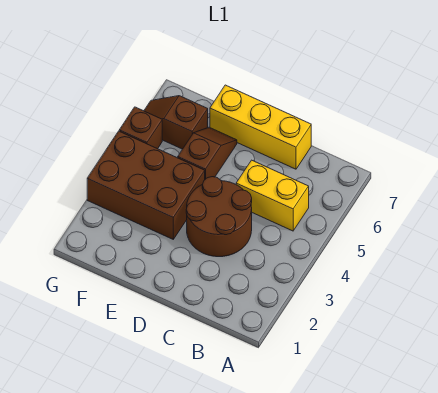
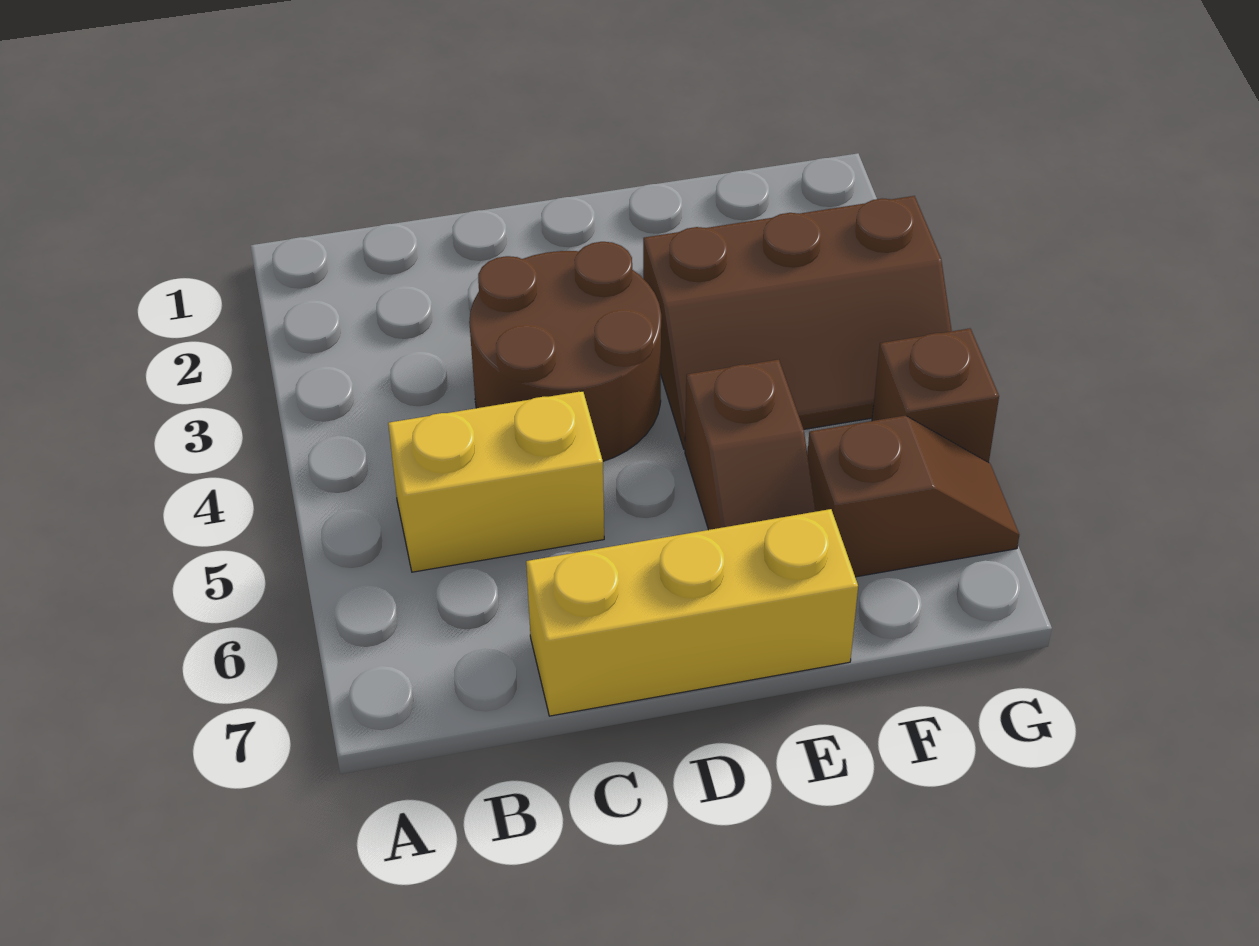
brown 2x3 brick [87,131,205,239] -> brown 2x3 slope [643,196,952,449]

